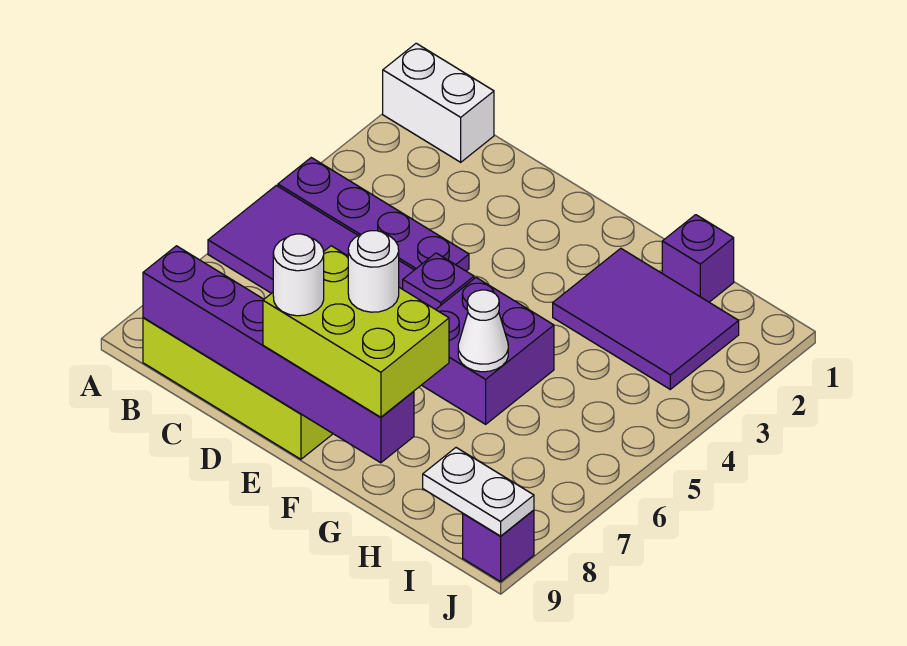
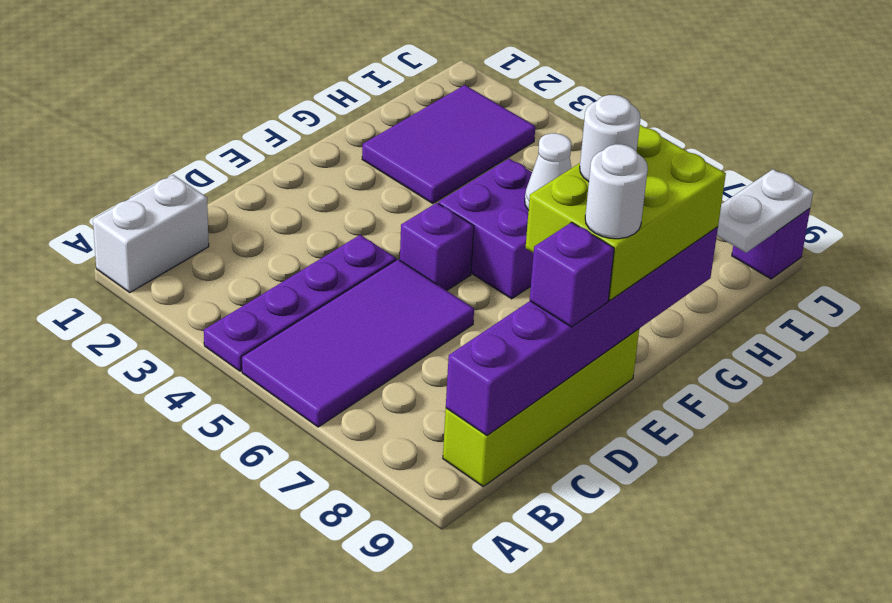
purple 1x1 brick [662,215,734,302] -> purple 1x1 brick moved to [530,222,614,327]

